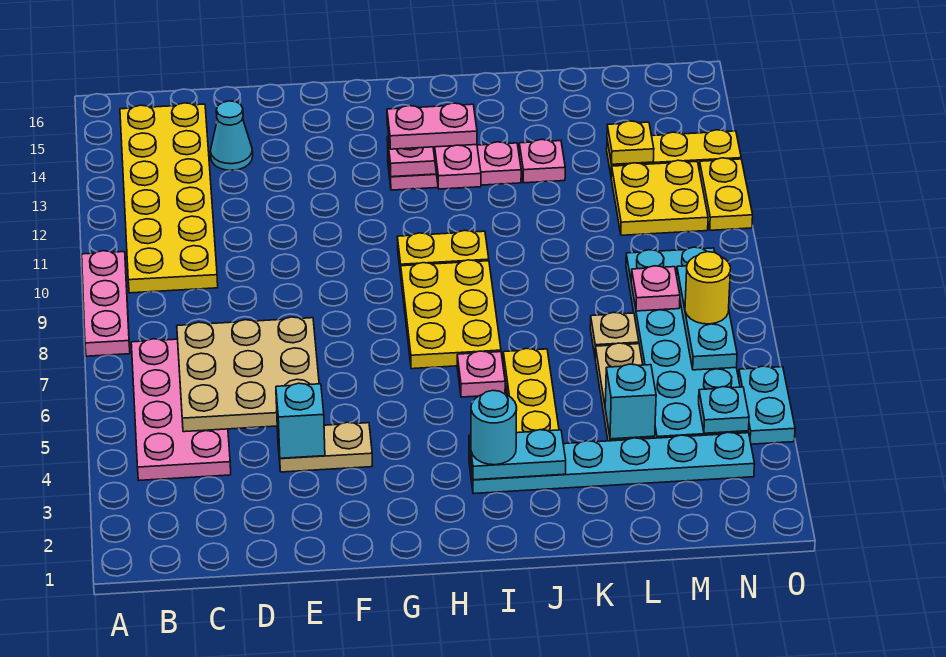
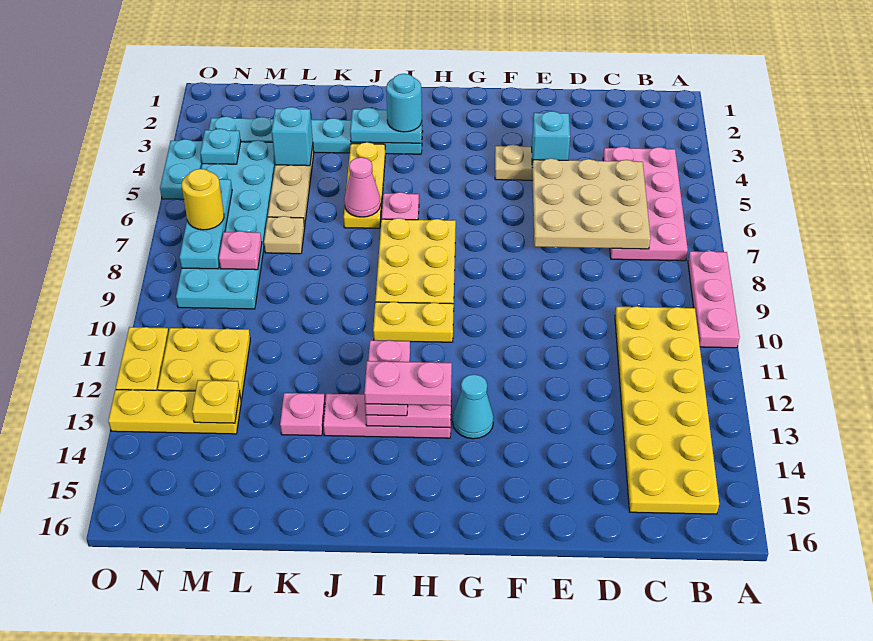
cyan 1x1 cone [211,101,253,170] -> cyan 1x1 cone moved to [453,374,493,439]
none -> pink 1x1 cone [344,157,381,217]

